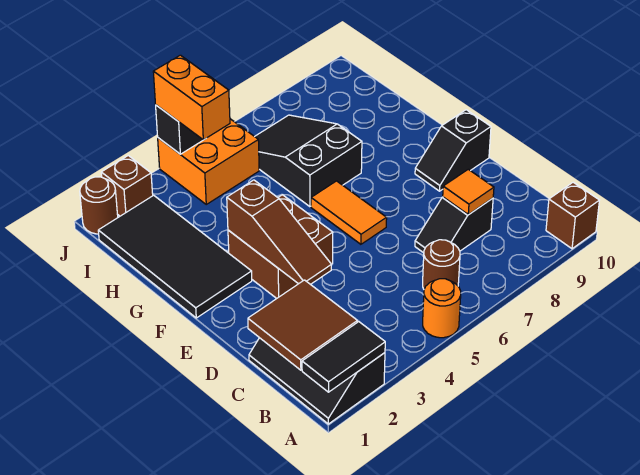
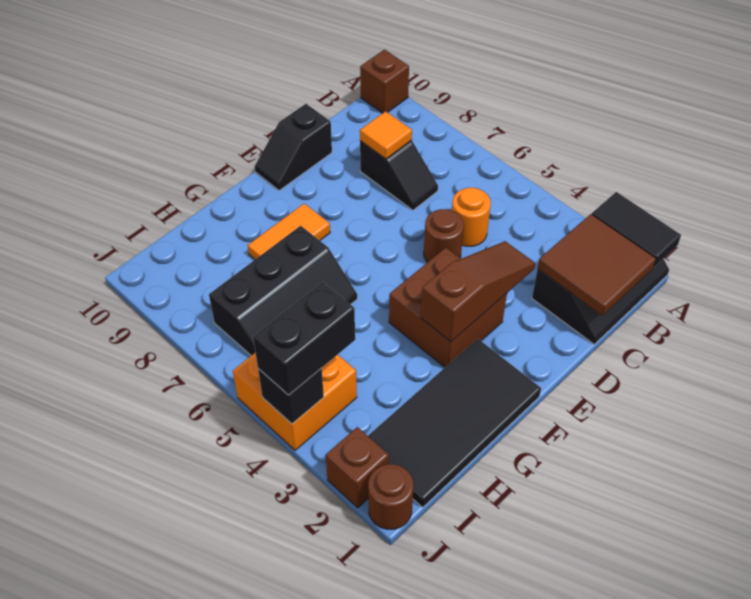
orange 1x1 round brick [423,279,461,338] -> orange 1x1 round brick moved to [452,188,491,246]
brown 1x1 round brick [423,240,460,289] -> brown 1x1 round brick moved to [424,209,464,262]
orange 1x2 tile [311,181,387,244] -> orange 1x2 tile moved to [248,204,330,259]
black 1x2 slope [415,110,491,191] -> black 1x2 slope turned to [255,104,332,191]
black 2x3 slope [255,115,362,207] -> black 2x3 slope turned to [209,226,357,356]
orange 1x2 brick [153,55,230,140] -> black 1x2 brick [253,282,355,395]

